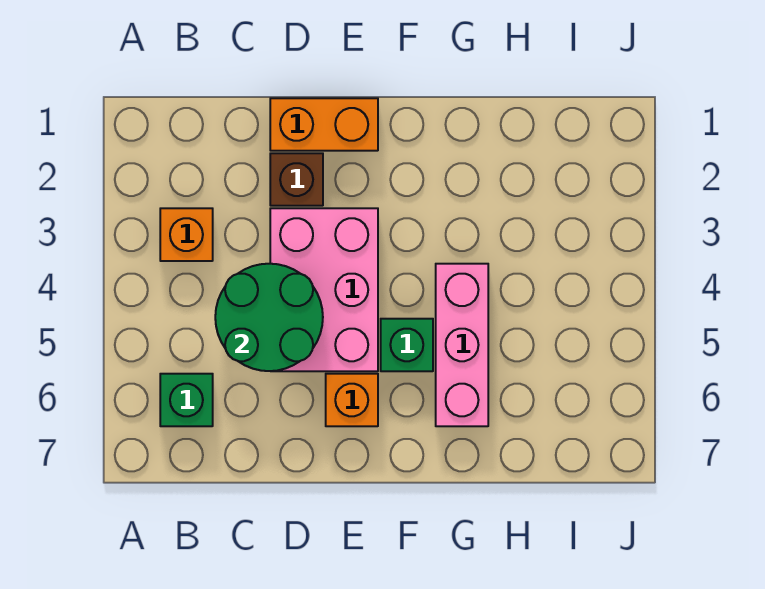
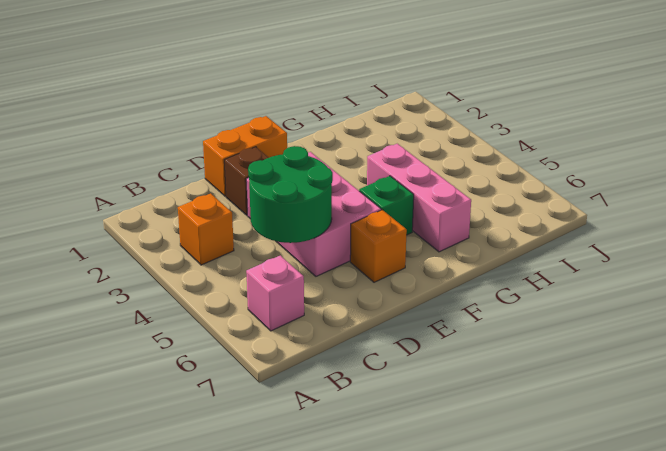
green 1x1 brick [160,374,213,426] -> pink 1x1 brick [246,256,304,331]

